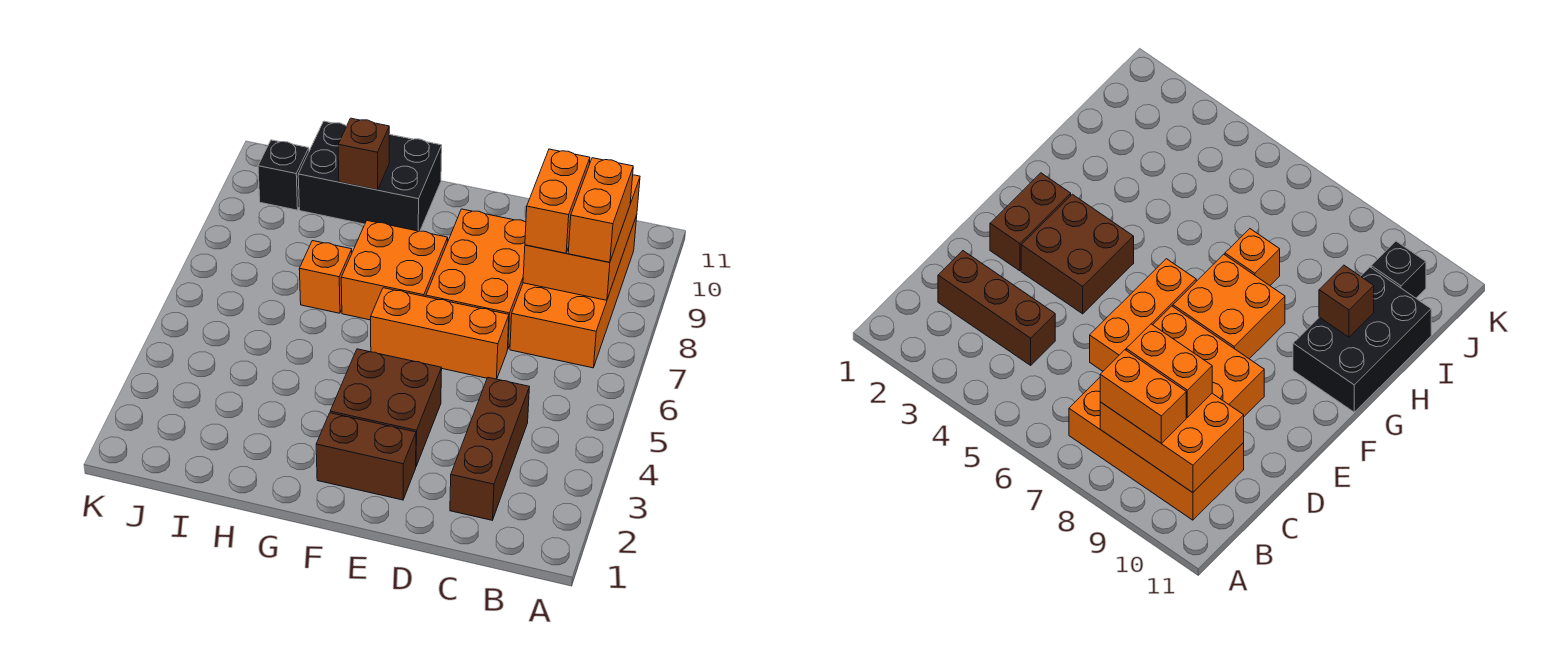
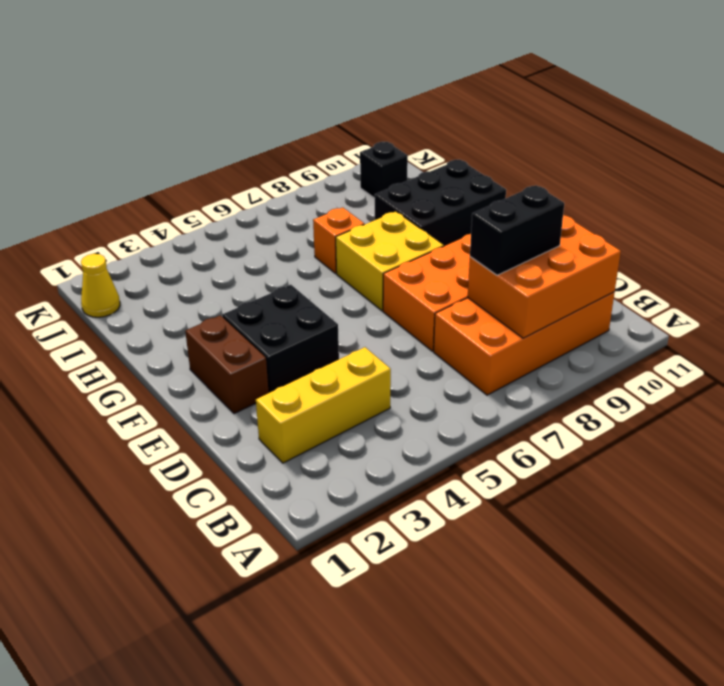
orange 1x2 brick [568,158,633,262] -> none
brown 1x3 brick [450,378,529,520] -> yellow 1x3 brick [256,347,391,463]
orange 1x2 brick [525,149,590,253] -> black 1x2 brick [470,185,564,275]
orange 1x3 brick [371,288,509,379] -> none
brown 2x2 brick [330,349,442,466] -> black 2x2 brick [222,285,339,393]
orange 2x2 brick [341,221,448,320] -> yellow 2x2 brick [336,211,444,311]
black 2x3 brick [298,121,442,231] -> black 2x3 brick turned to [375,160,506,246]
brown 1x1 brick [338,118,389,190] -> none
none -> yellow 1x1 cone [81,254,120,317]

